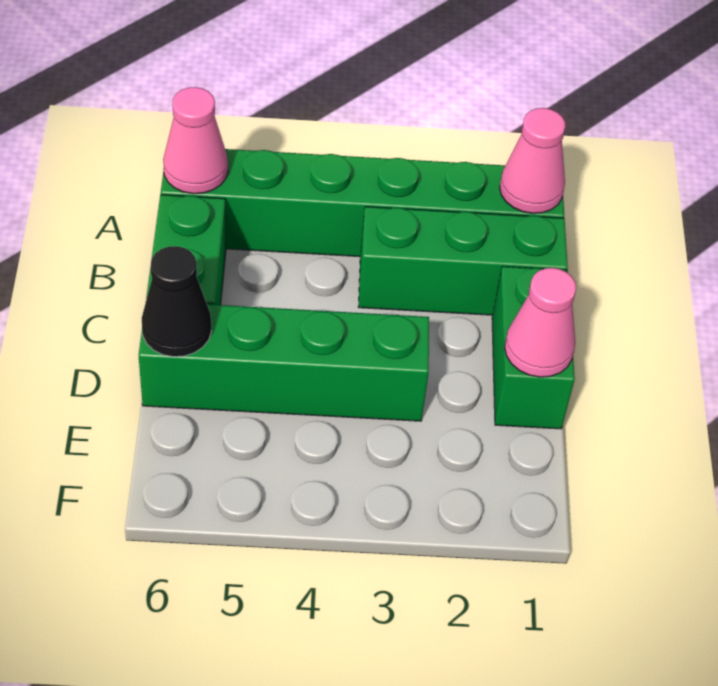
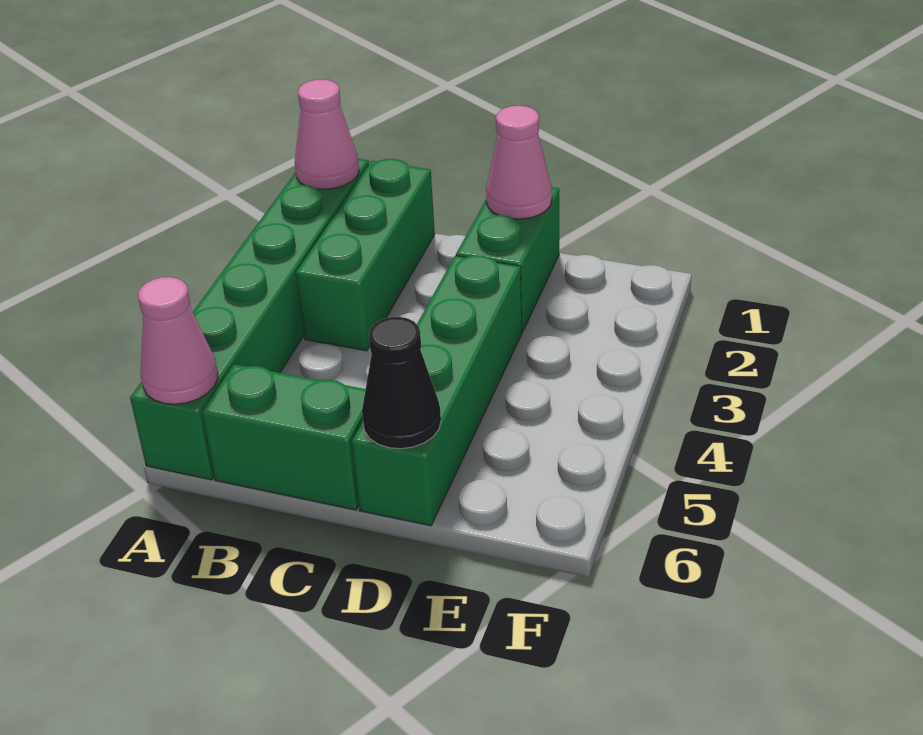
green 1x2 brick [492,266,575,429] -> green 1x2 brick turned to [456,187,559,332]

